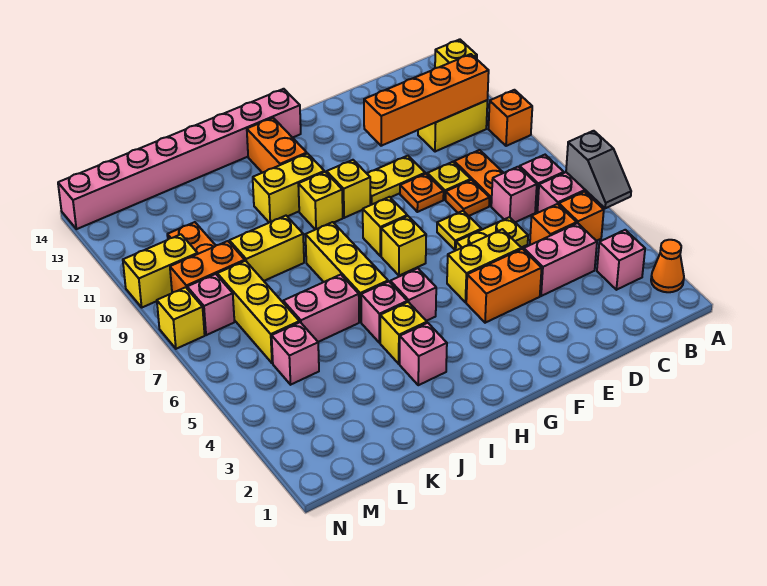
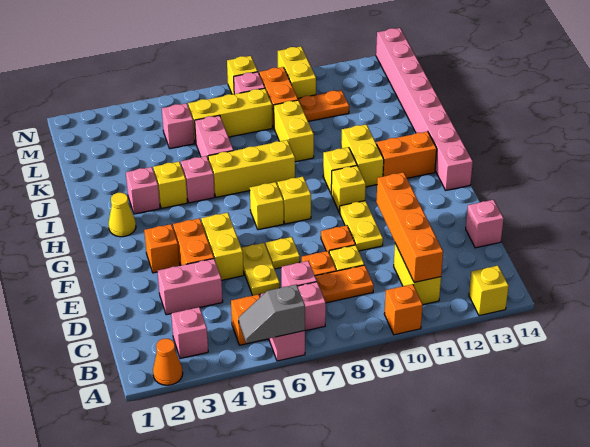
pink 1x2 brick [523,223,597,296] -> pink 1x2 brick turned to [158,259,223,315]
orange 1x1 brick [530,204,577,245] -> orange 1x1 brick moved to [144,224,180,273]
none -> yellow 1x1 cone [109,193,136,237]
pink 1x1 brick [390,268,436,321] -> pink 1x1 brick moved to [466,200,504,248]

